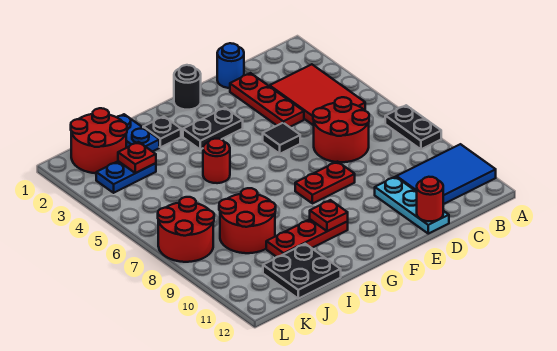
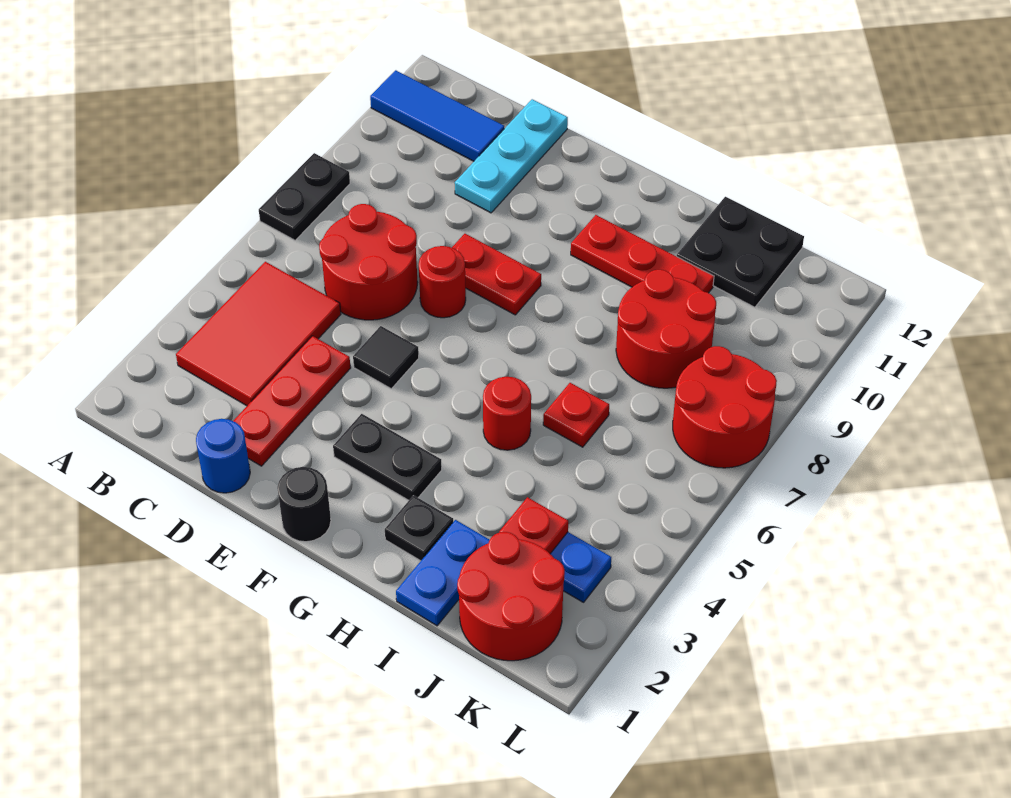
blue 2x3 tile [396,144,496,204] -> blue 1x3 tile [370,70,504,161]
red 1x1 round brick [417,177,443,221] -> red 1x1 round brick moved to [419,246,466,318]
red 1x1 plate [310,200,348,231] -> red 1x1 plate moved to [543,383,609,447]

